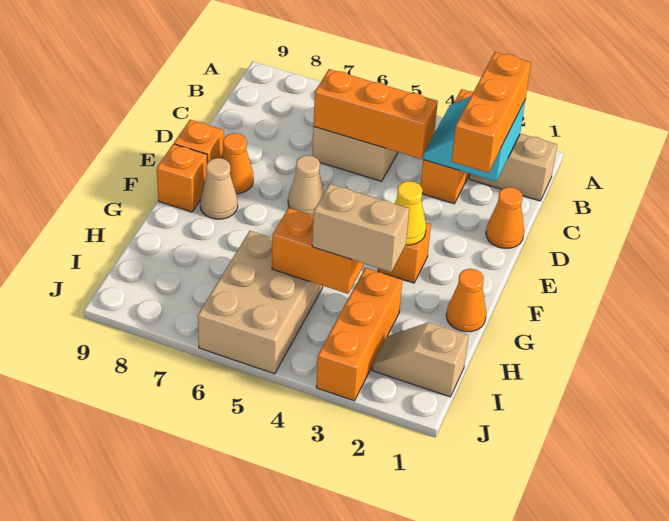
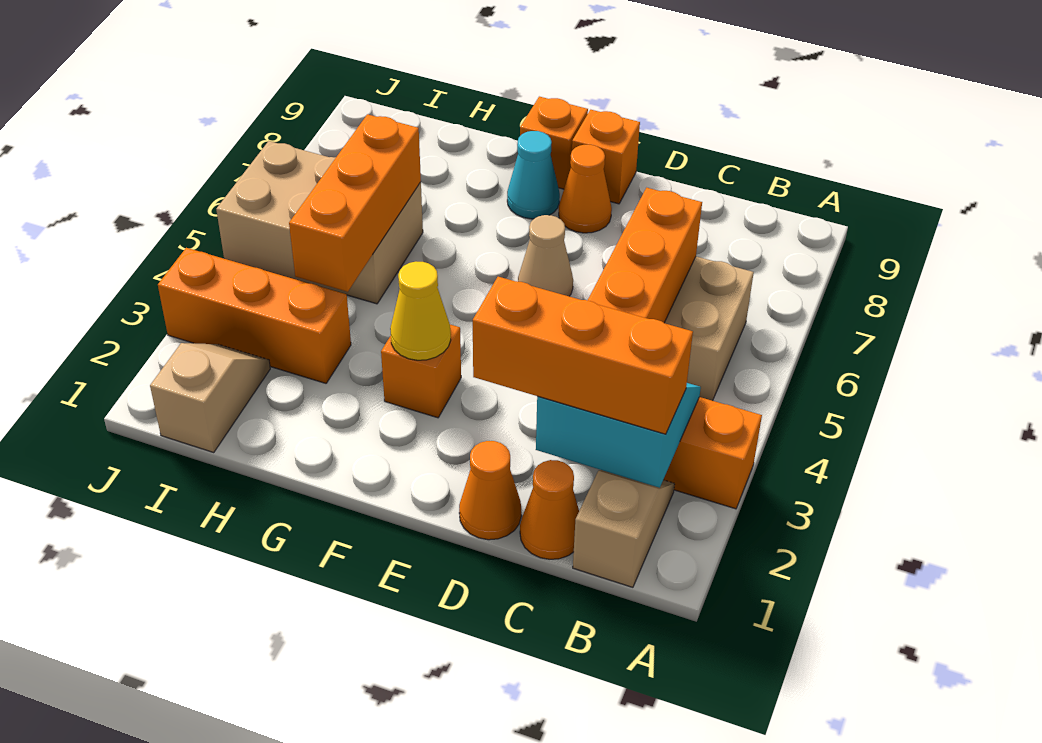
tan 1x1 cone [200,158,238,219] -> cyan 1x1 cone [507,131,560,219]
orange 1x1 cone [446,269,486,332] -> orange 1x1 cone moved to [520,460,579,559]
tan 1x2 brick [312,184,409,272] -> none
orange 1x2 brick [272,208,363,294] -> orange 1x3 brick [289,114,421,292]

